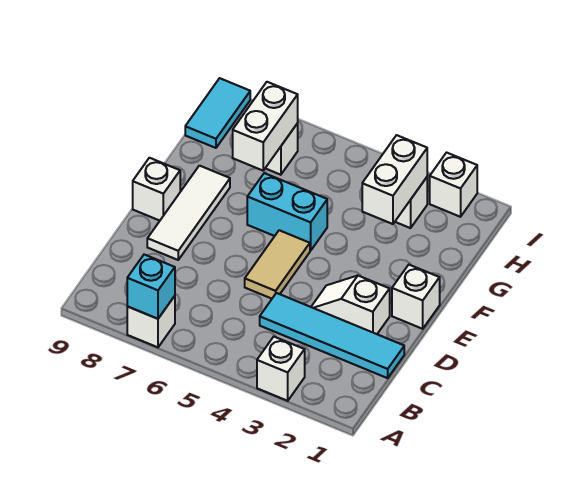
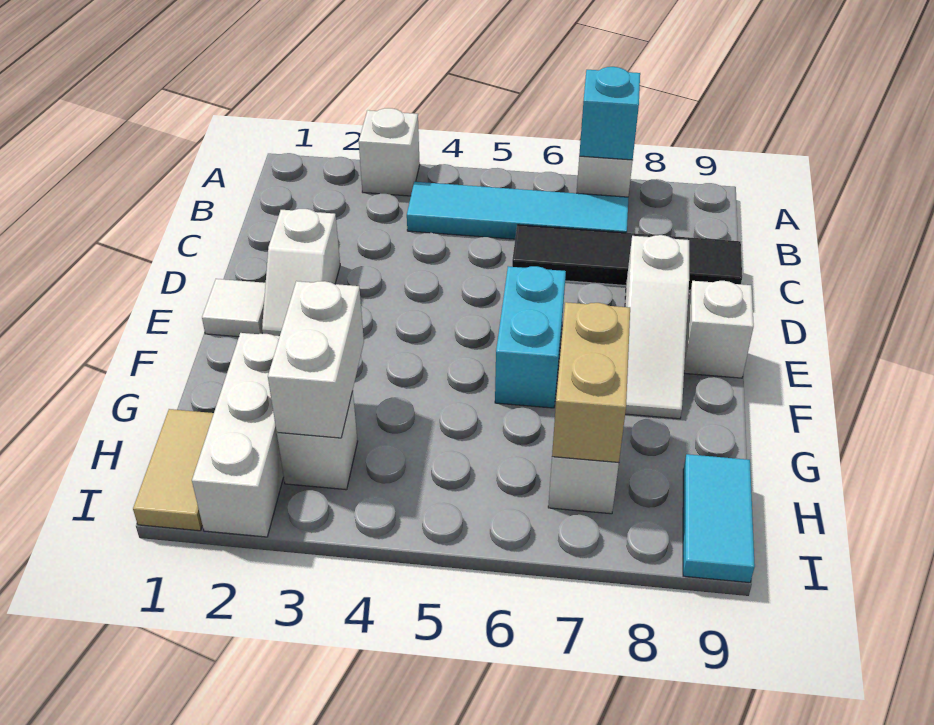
cyan 1x4 tile [260,293,404,378] -> cyan 1x4 tile moved to [407,182,629,239]
none -> black 1x4 tile [512,225,742,291]
white 1x2 slope [311,276,390,334] -> white 1x2 slope turned to [262,209,340,336]
tan 1x2 tile [245,230,310,299] -> tan 1x2 tile moved to [133,409,214,531]
white 1x3 tile [147,166,230,260] -> white 1x3 slope [625,235,689,419]
white 1x1 brick [392,265,440,329] -> white 1x1 tile [202,279,266,337]
cyan 1x2 brick [247,173,327,251] -> cyan 1x2 brick turned to [495,266,566,408]
white 1x2 brick [233,82,298,171] -> tan 1x2 brick [552,302,630,462]
white 1x1 brick [430,153,477,217] -> white 1x3 brick [192,333,284,537]

